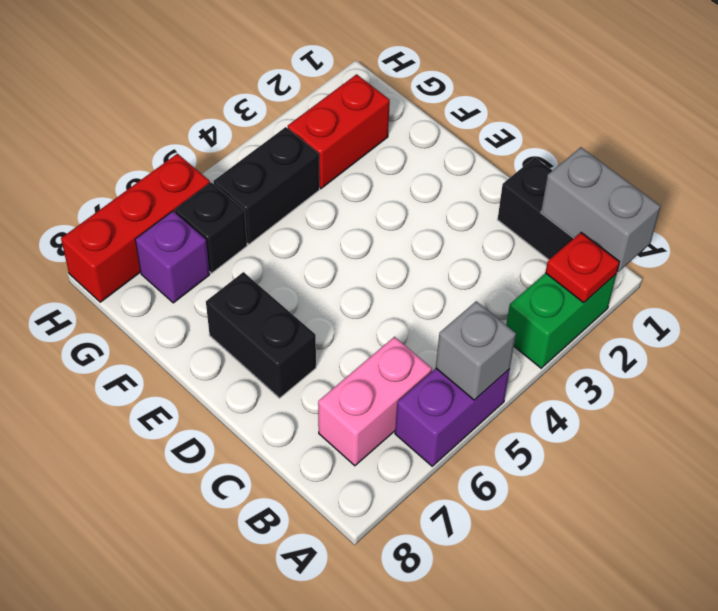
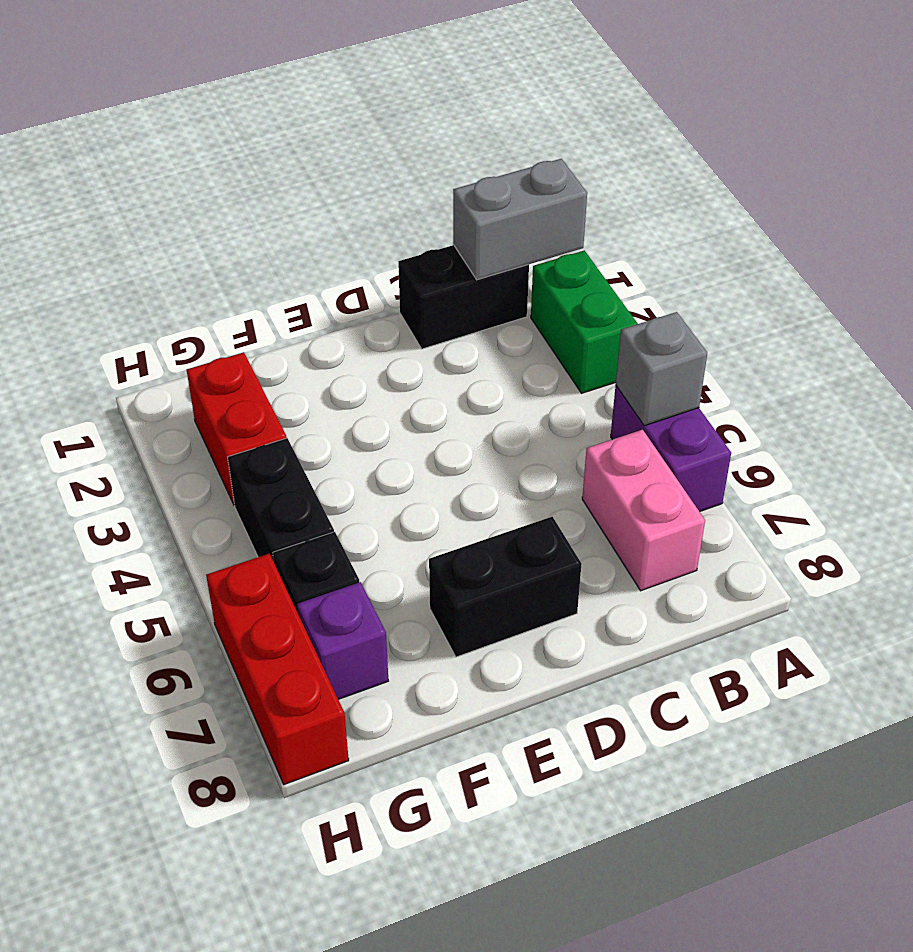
red 1x1 plate [545,233,619,303] -> none

